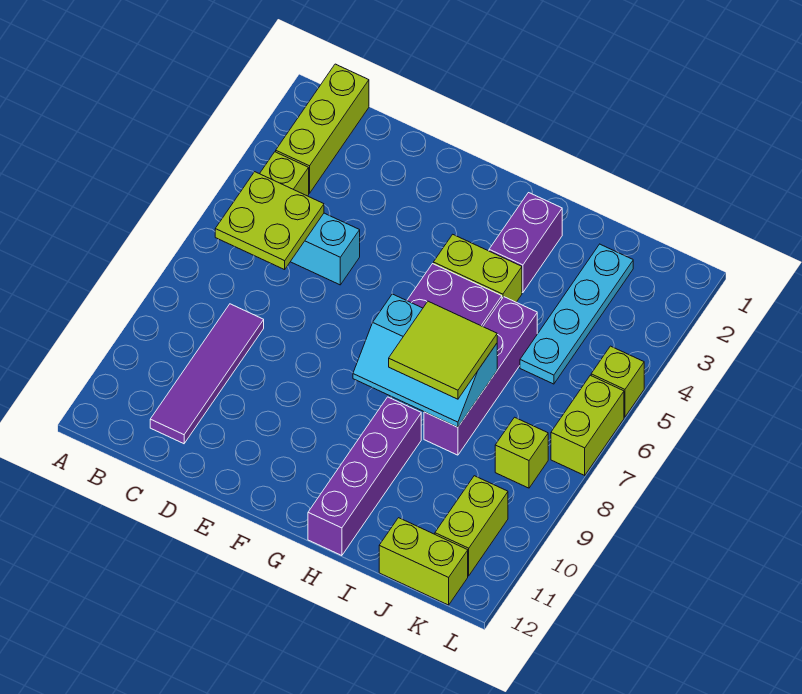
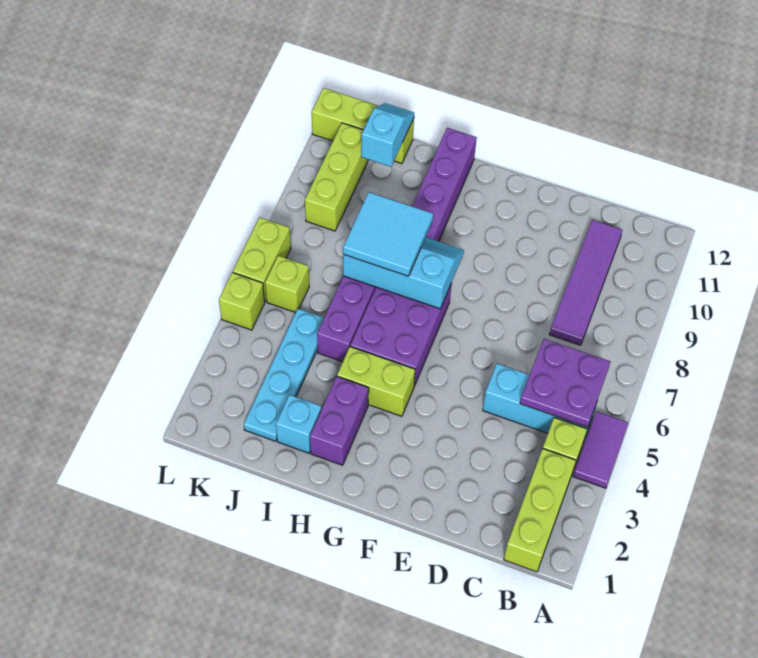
none -> purple 1x2 tile [573,412,628,488]
lime 2x2 plate [215,172,324,270] -> purple 2x2 plate [520,339,610,427]
lime 2x2 tile [389,301,497,399] -> cyan 2x2 tile [343,192,433,276]
none -> cyan 1x1 brick [276,395,322,453]
none -> cyan 1x2 slope [361,103,414,167]
lime 1x2 brick [379,518,468,605] -> lime 1x3 brick [312,88,414,164]
lime 1x1 brick [495,417,548,488] -> lime 1x1 brick moved to [265,256,309,313]
lime 1x2 brick [435,476,508,576] -> lime 1x3 brick [305,123,369,231]

